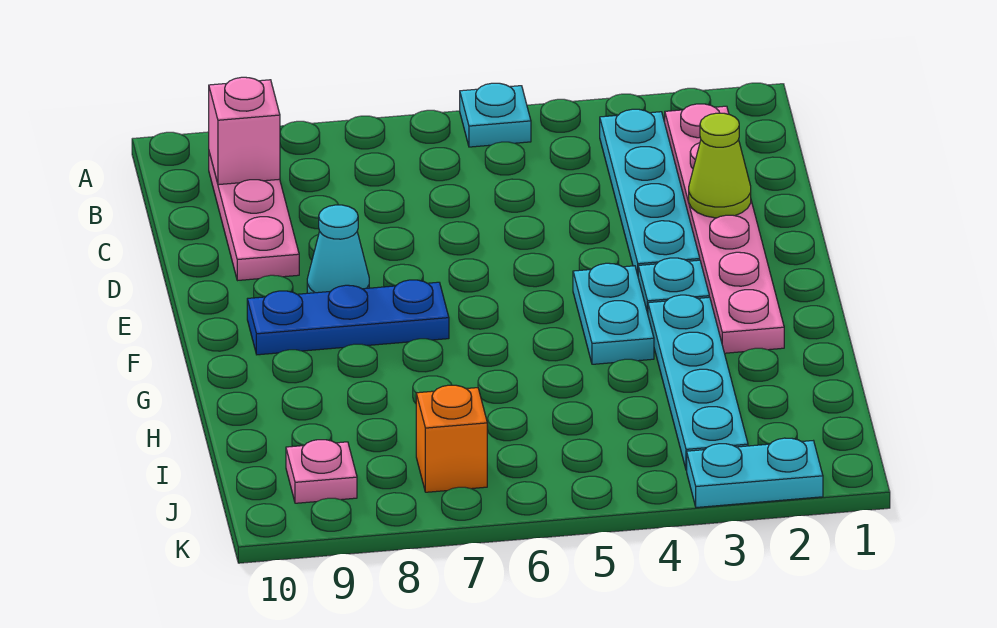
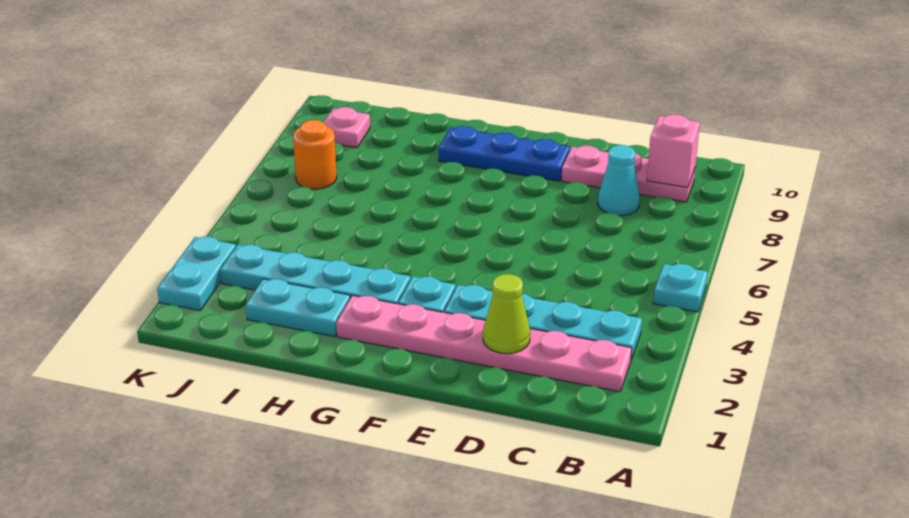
cyan 1x1 cone [307,205,369,293] -> cyan 1x1 cone moved to [598,145,640,216]
cyan 1x2 plate [573,263,654,364] -> cyan 1x2 plate moved to [246,279,350,337]
blue 1x3 plate [247,280,449,355] -> blue 1x3 plate turned to [439,126,570,181]
orange 1x1 brick [416,385,487,492] -> orange 1x1 round brick [293,120,337,189]

